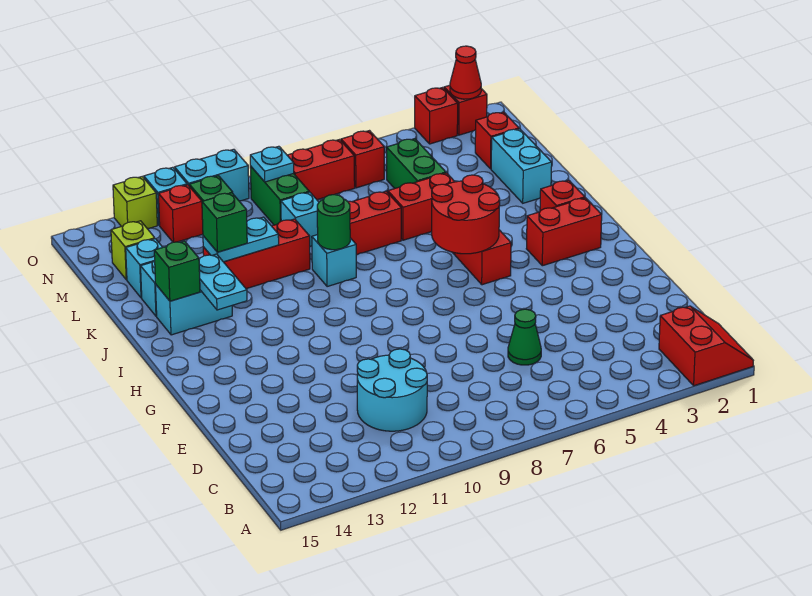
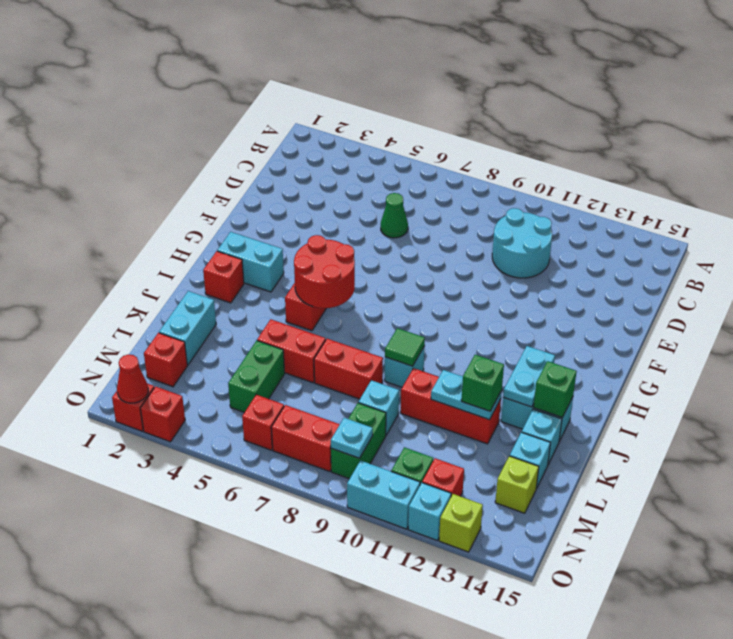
red 2x2 slope [659,306,753,386] -> none
red 1x2 brick [526,198,602,266] -> cyan 1x2 brick [217,232,284,292]
green 1x1 round brick [317,195,350,250] -> green 1x1 tile [385,328,425,366]

